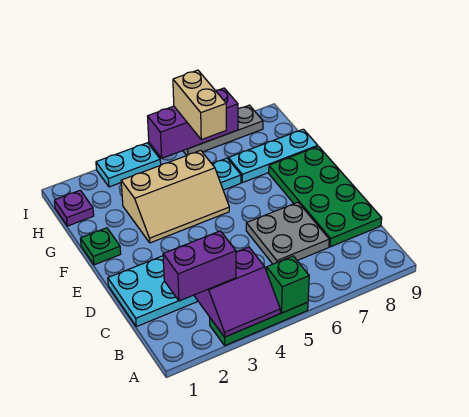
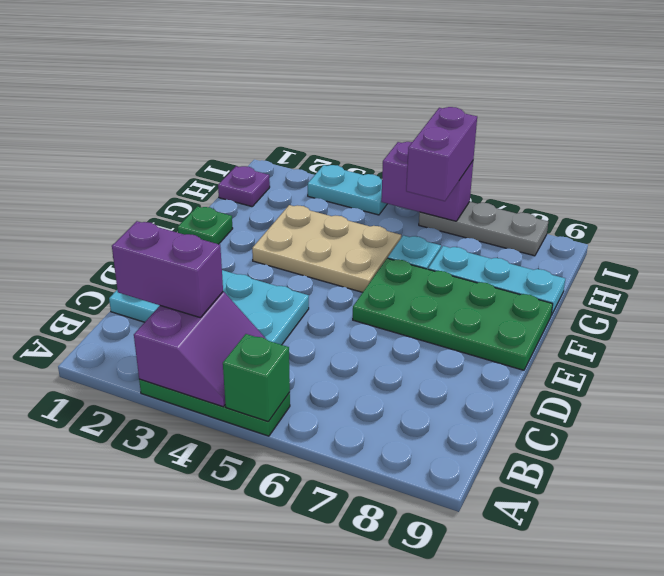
purple 2x2 slope [194,247,280,337] -> purple 2x2 slope turned to [134,292,266,407]
grey 2x2 plate [246,202,329,264] -> none
green 2x4 plate [269,146,382,247] -> green 2x4 plate turned to [353,258,553,370]
tan 2x3 slope [121,150,229,243] -> tan 2x3 plate [252,205,401,292]
tan 1x2 brick [173,70,226,140] -> purple 1x2 brick [406,107,477,201]
purple 1x3 brick [148,88,238,158] -> purple 1x2 brick [381,142,473,221]

